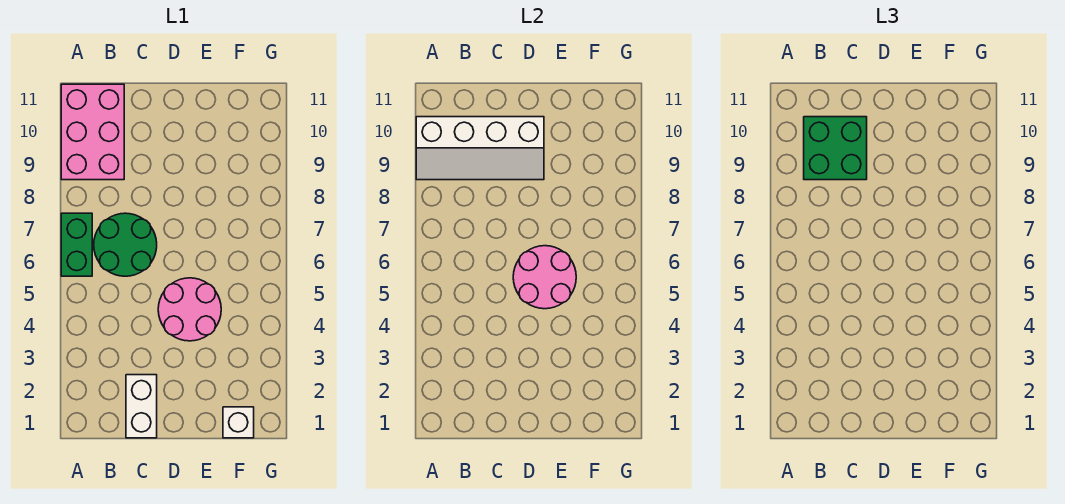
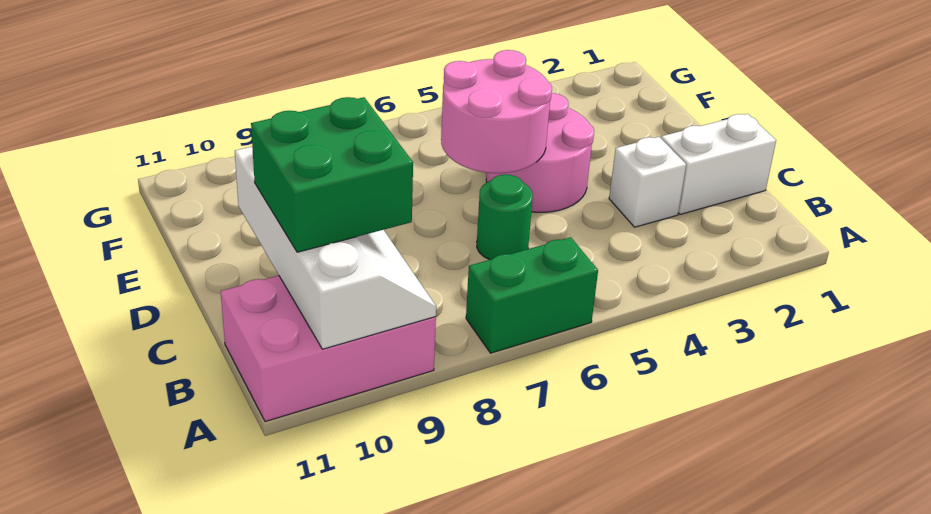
green 2x2 round brick [94,213,157,276] -> green 1x1 round brick [477,174,533,260]
white 1x1 brick [223,407,254,438] -> white 1x1 brick moved to [609,137,686,227]

